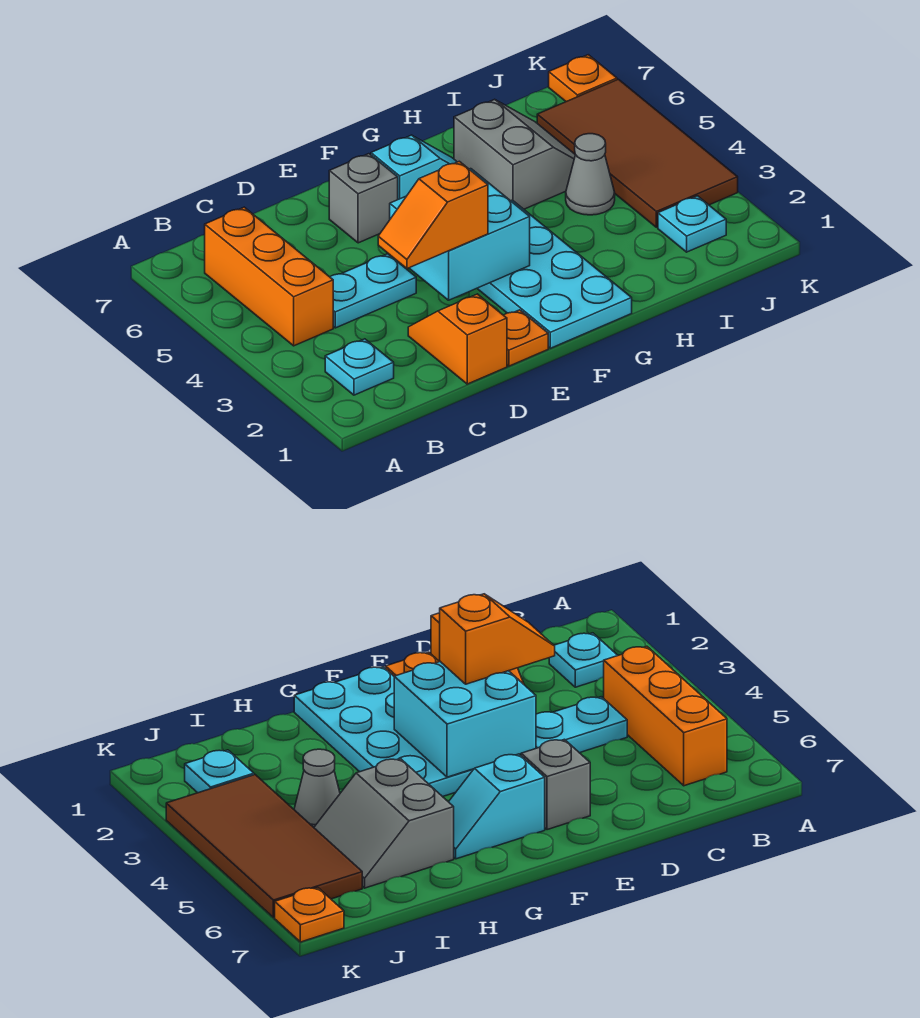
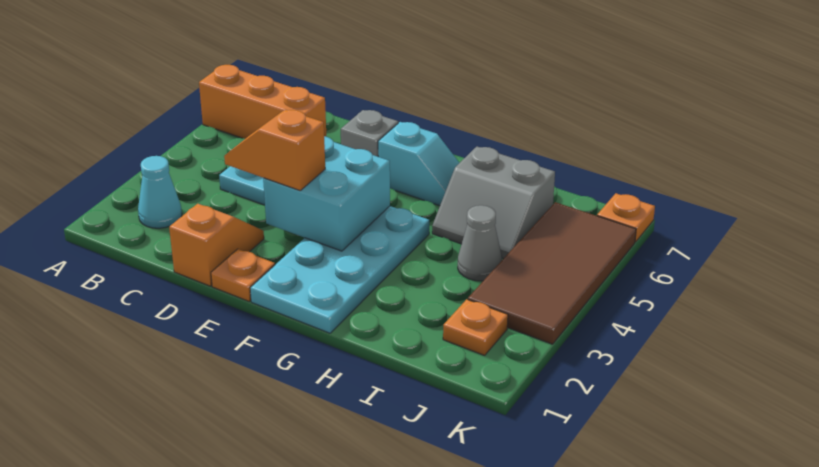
cyan 1x1 plate [325,339,394,395] -> cyan 1x1 cone [138,156,182,228]
orange 1x3 brick [205,207,333,346] -> orange 1x3 brick turned to [199,65,326,139]
grey 2x2 slope [454,99,575,209] -> grey 2x2 slope turned to [432,147,555,259]
cyan 1x1 plate [658,196,726,252] -> orange 1x1 plate [443,299,508,355]

